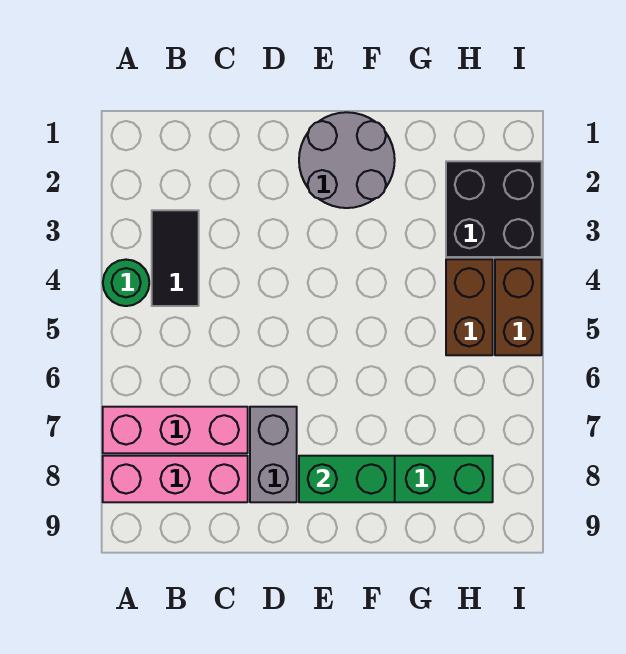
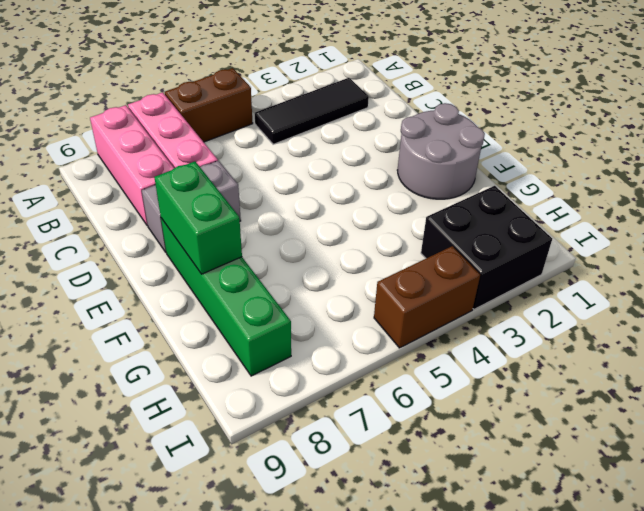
green 1x1 round brick [103,260,149,306] -> none
black 1x2 tile [152,210,199,306] -> black 1x3 tile [255,78,369,144]
brown 1x2 brick [446,259,493,355] -> brown 1x2 brick moved to [165,68,253,142]

